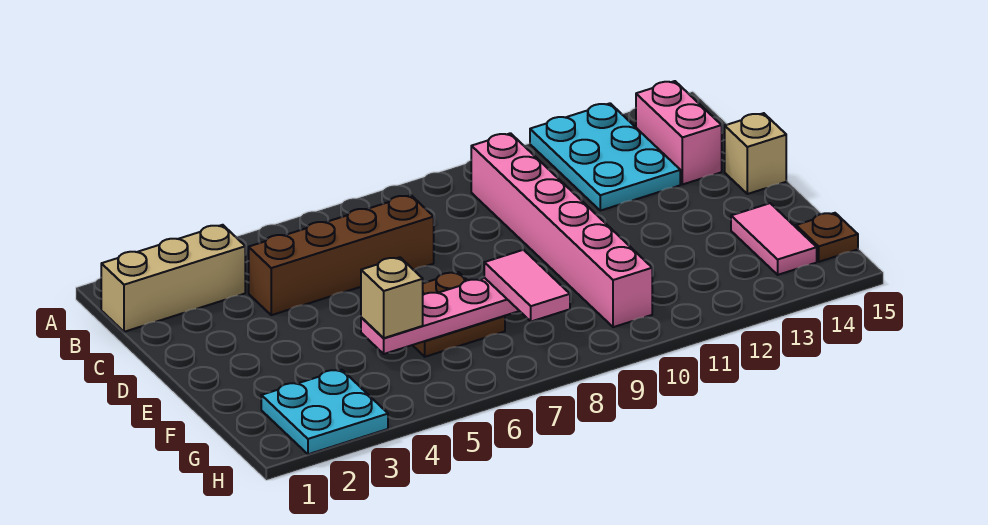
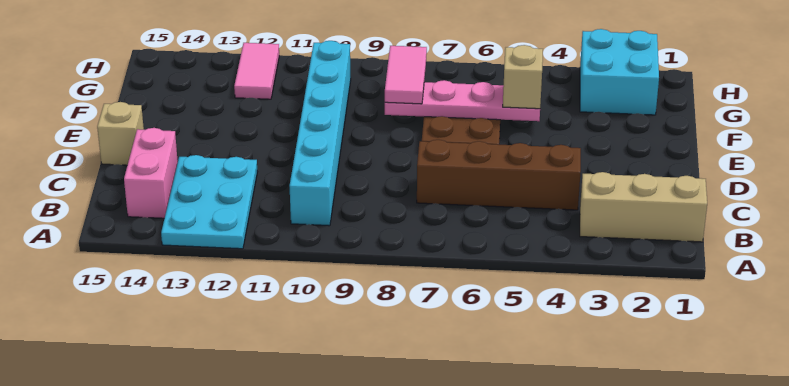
pink 1x6 brick [471,133,652,327] -> cyan 1x6 brick [290,41,351,226]
pink 1x2 tile [731,203,817,275] -> pink 1x2 tile moved to [234,43,279,99]
cyan 2x2 plate [261,370,388,454] -> cyan 2x2 brick [580,29,659,115]
brown 1x1 plate [796,213,858,262] -> none

